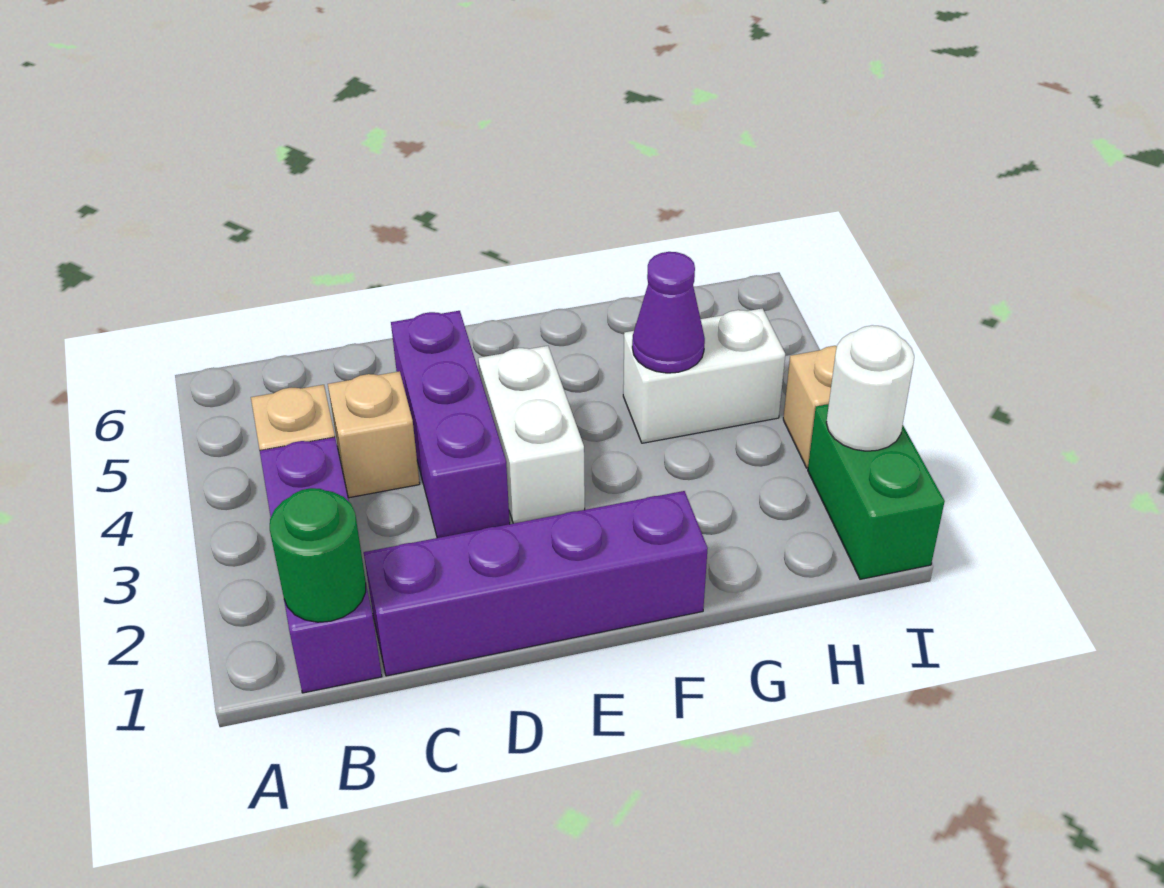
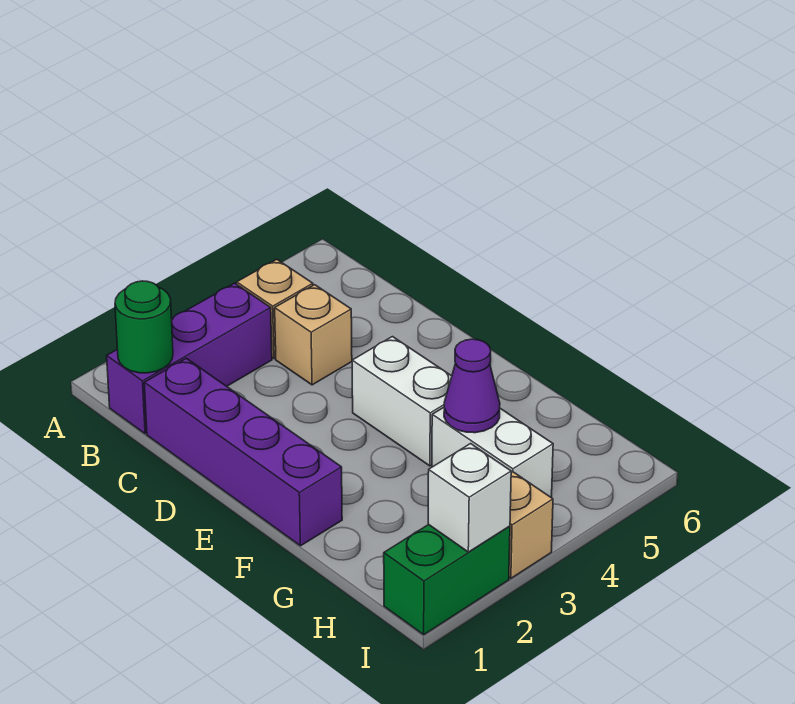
purple 1x3 brick [391,311,510,538] -> none
white 1x2 brick [478,346,585,523] -> white 1x2 brick turned to [352,337,452,466]
white 1x1 round brick [826,325,914,451] -> white 1x1 brick [428,444,511,552]

